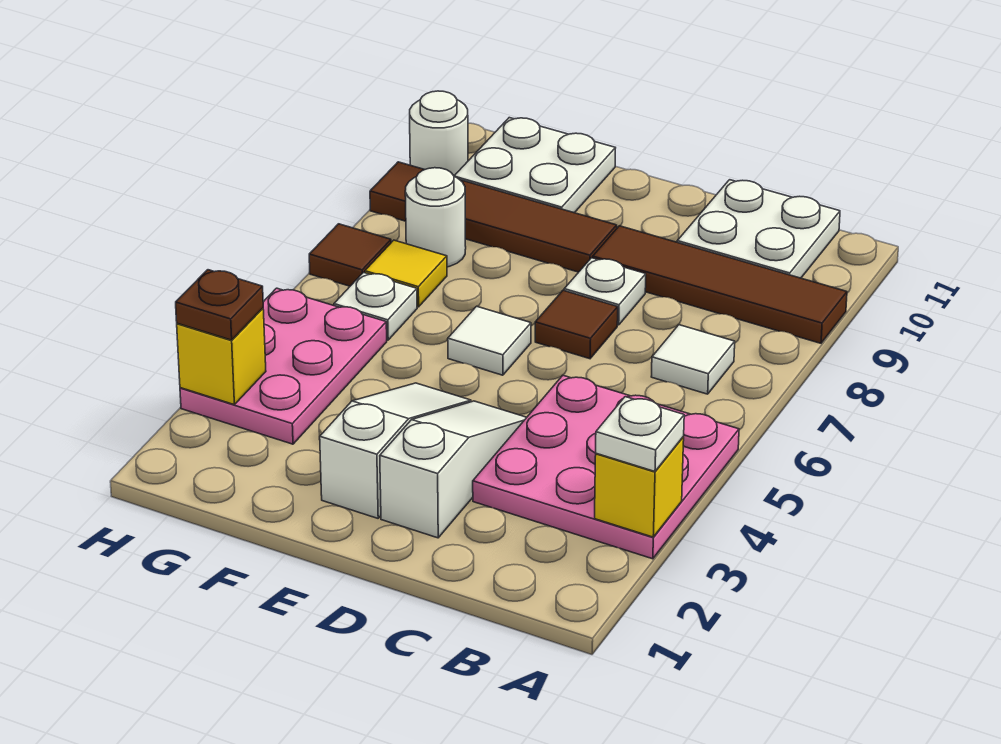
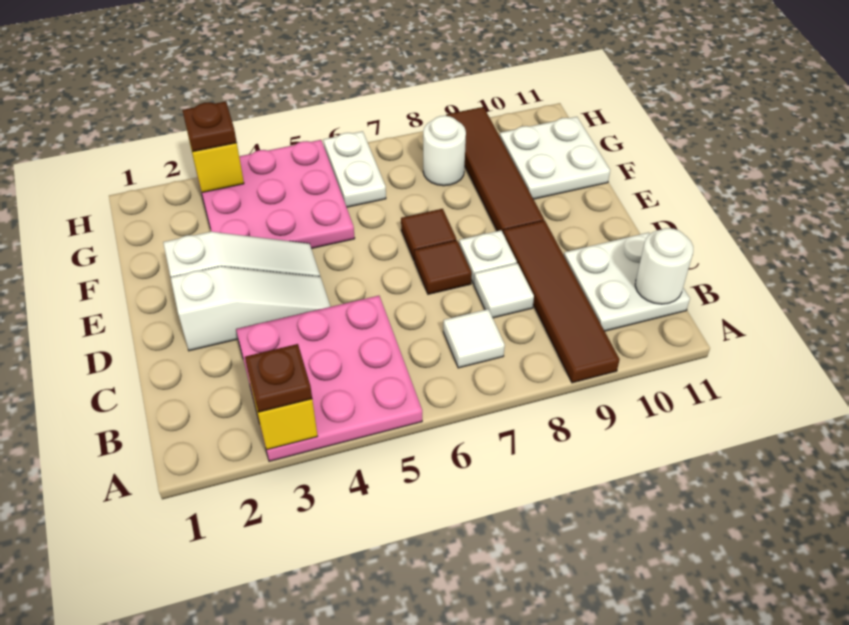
white 1x1 plate [596,397,684,471] -> brown 1x1 plate [245,344,312,412]
white 1x1 tile [448,306,531,375] -> white 1x1 tile moved to [474,263,534,318]
pink 2x3 plate [180,288,387,444] -> pink 3x3 plate [197,140,355,249]
white 1x1 plate [334,272,417,340] -> white 1x2 plate [323,131,386,207]
yellow 1x1 tile [365,240,447,307] -> none
brown 1x1 tile [309,224,391,286] -> brown 1x1 tile moved to [401,209,456,261]
white 1x1 round brick [410,91,468,176] -> white 1x1 round brick moved to [635,228,693,304]

